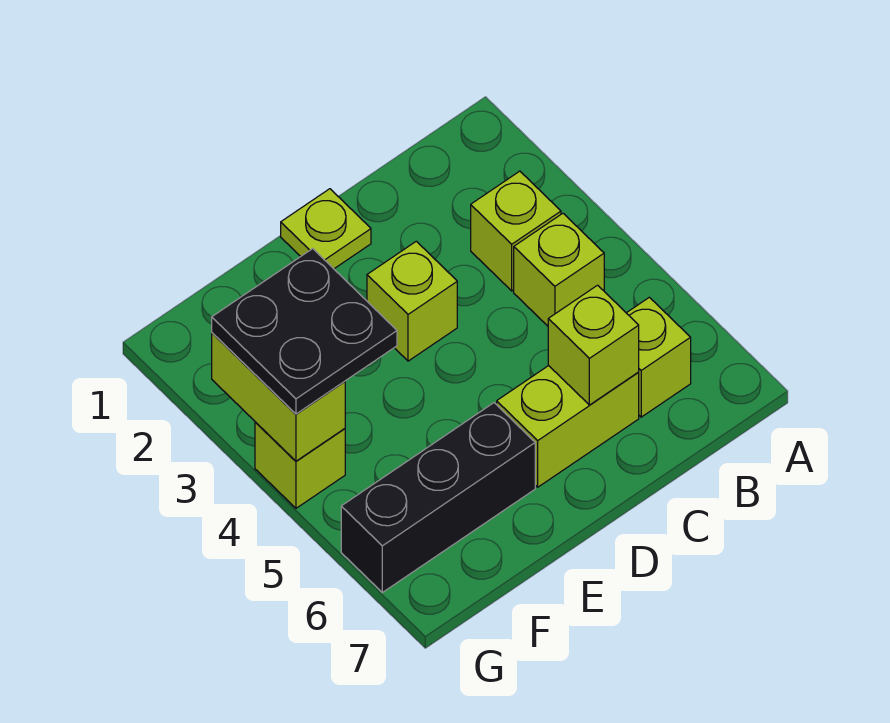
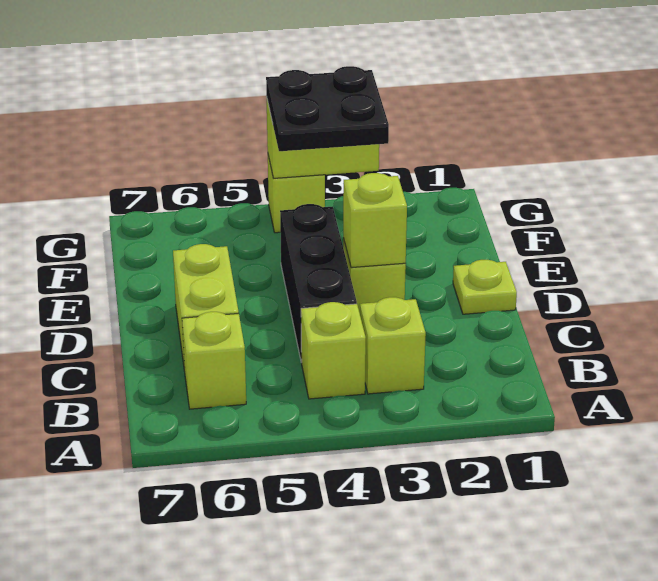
lime 1x1 brick [548,285,639,405] -> lime 1x1 brick moved to [343,173,407,268]
black 1x3 brick [341,403,535,592] -> black 1x3 brick moved to [280,204,357,362]

